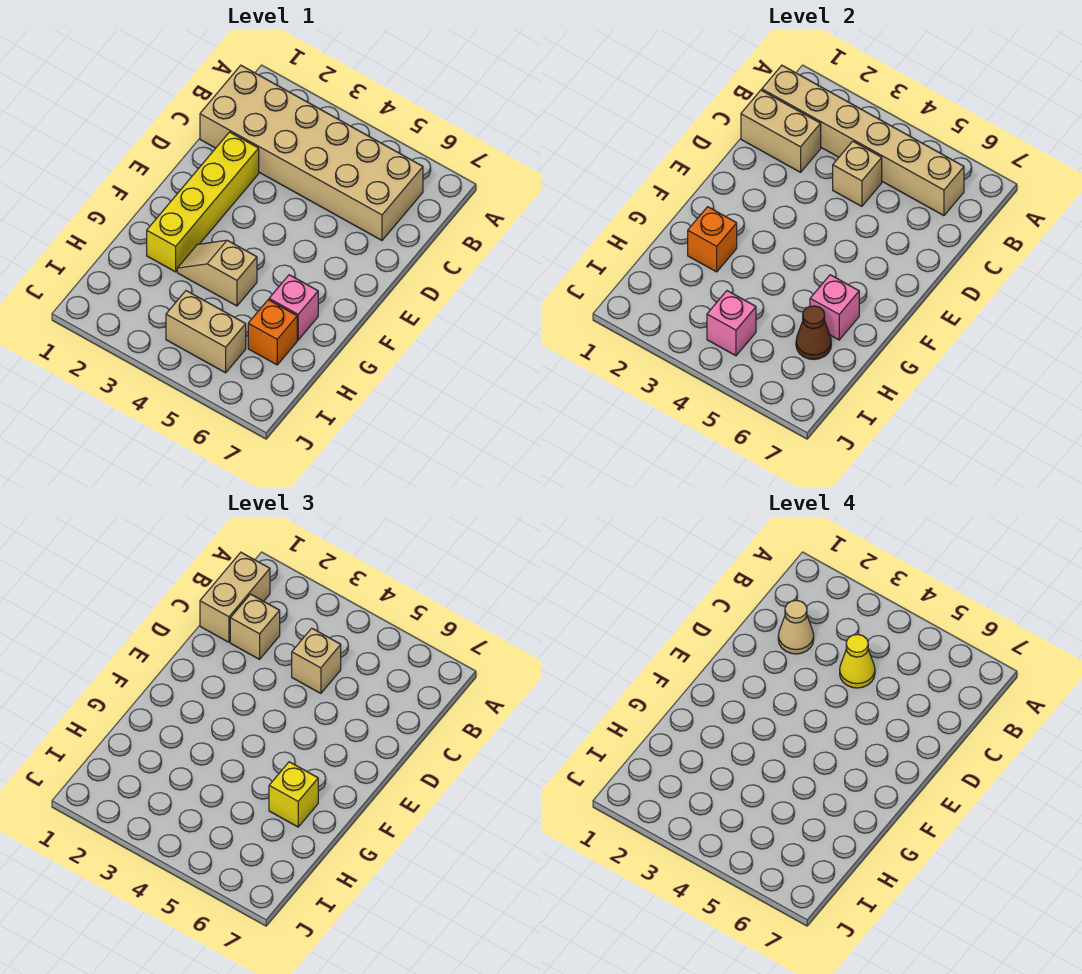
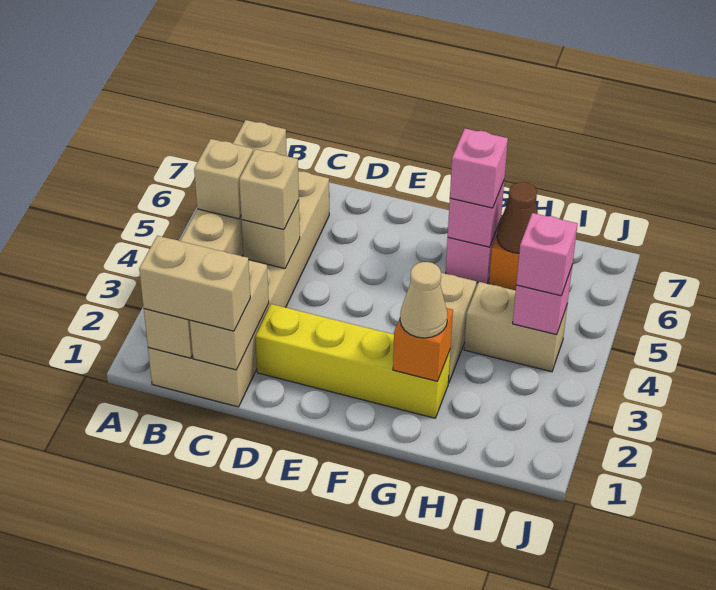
tan 1x1 brick [230,594,280,659] -> tan 1x1 brick moved to [194,139,253,219]
tan 1x1 cone [778,600,814,654] -> tan 1x1 cone moved to [400,262,448,338]
yellow 1x1 cone [840,635,875,688] -> none
yellow 1x1 brick [269,762,318,827] -> pink 1x1 brick [450,129,508,208]
tan 1x2 brick [166,291,246,373] -> tan 1x2 brick turned to [464,282,567,372]
none -> pink 1x1 brick [516,213,578,296]

